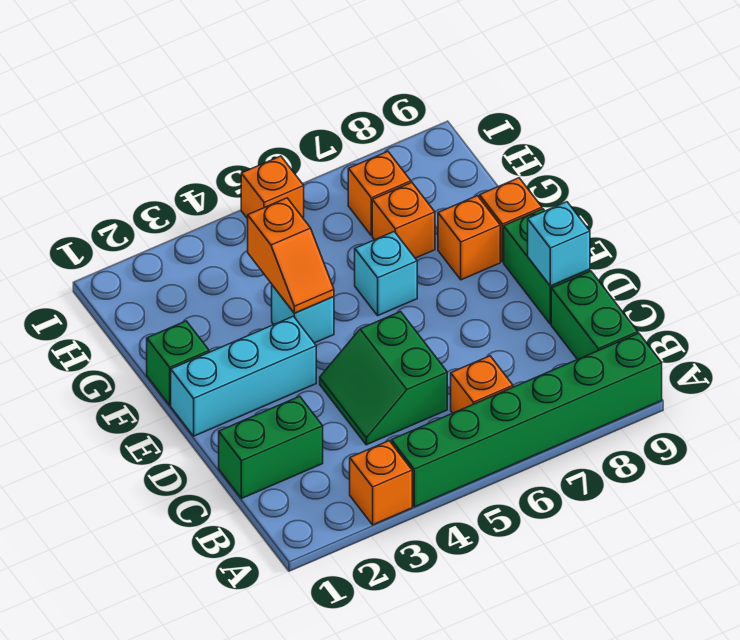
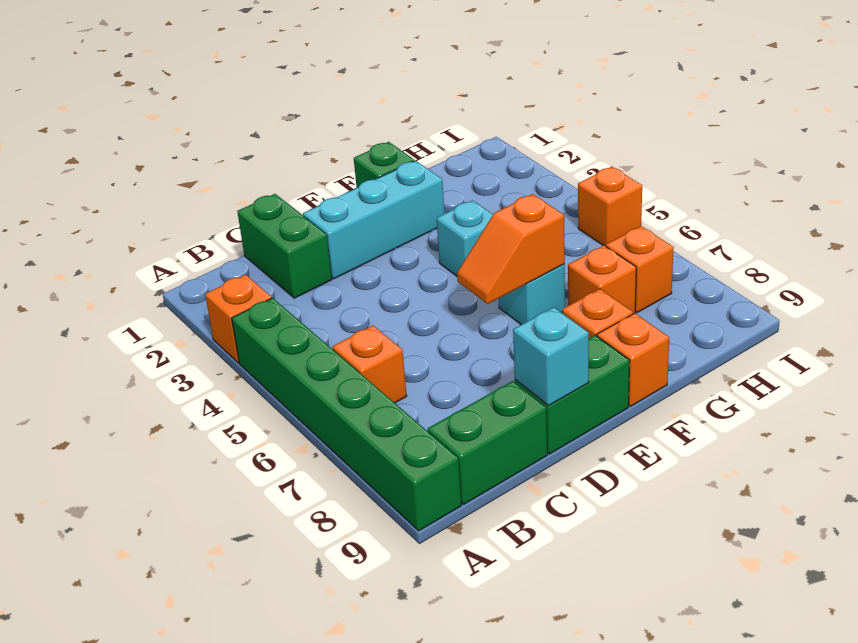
green 2x2 slope [320,312,447,445] -> none
cyan 1x3 brick [171,316,316,436] -> cyan 1x3 brick turned to [303,161,444,279]
orange 1x2 slope [248,198,334,313] -> orange 1x2 slope moved to [457,194,565,304]

